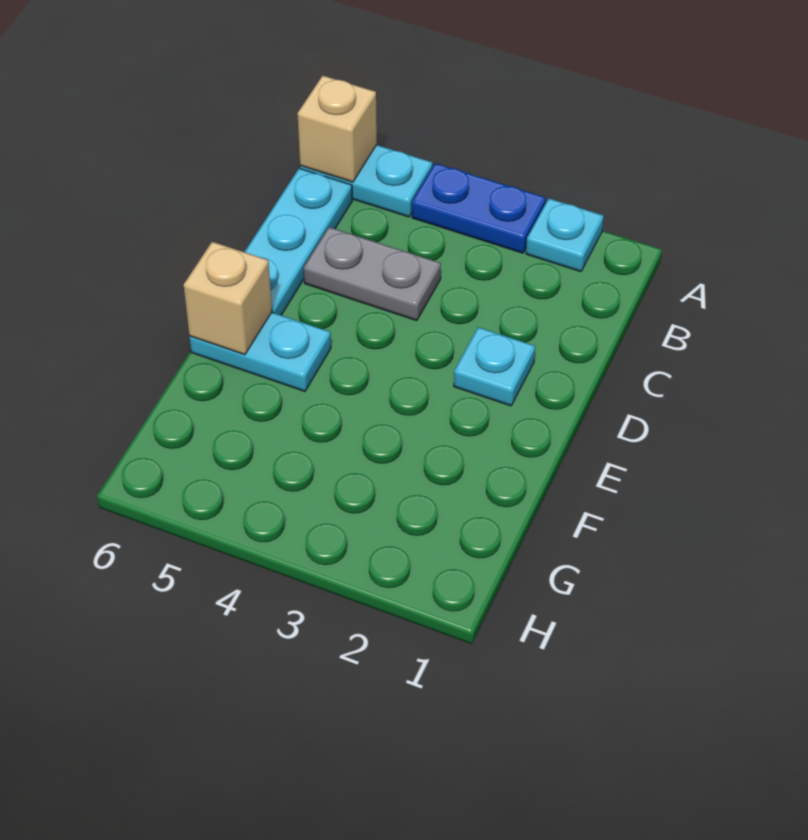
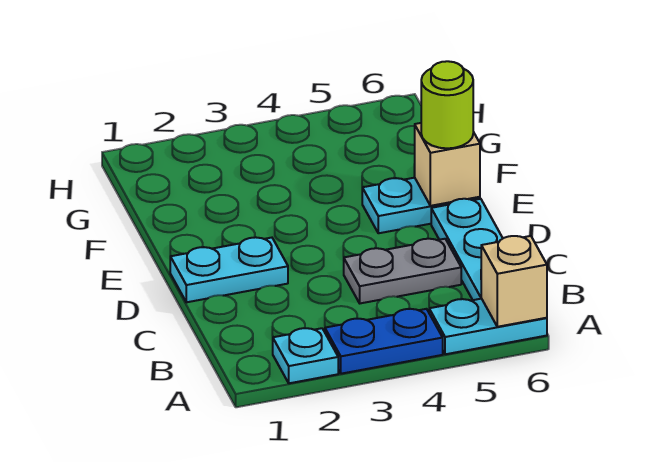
cyan 1x1 plate [454,327,535,406] -> cyan 1x2 plate [170,237,288,302]
none -> lime 1x1 round brick [421,61,473,148]

